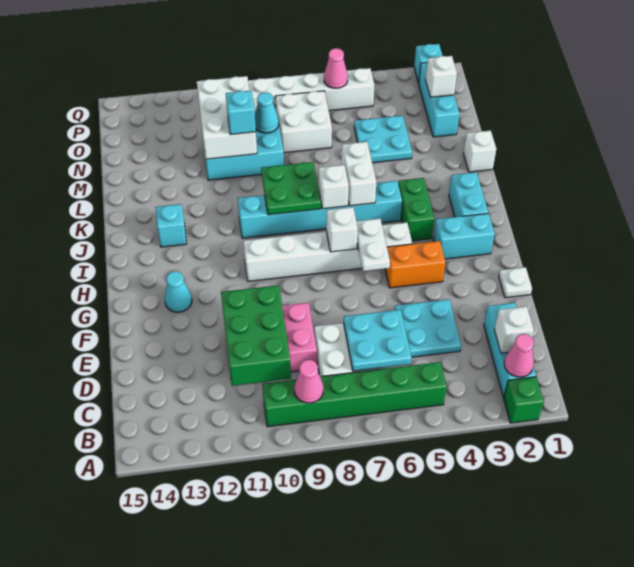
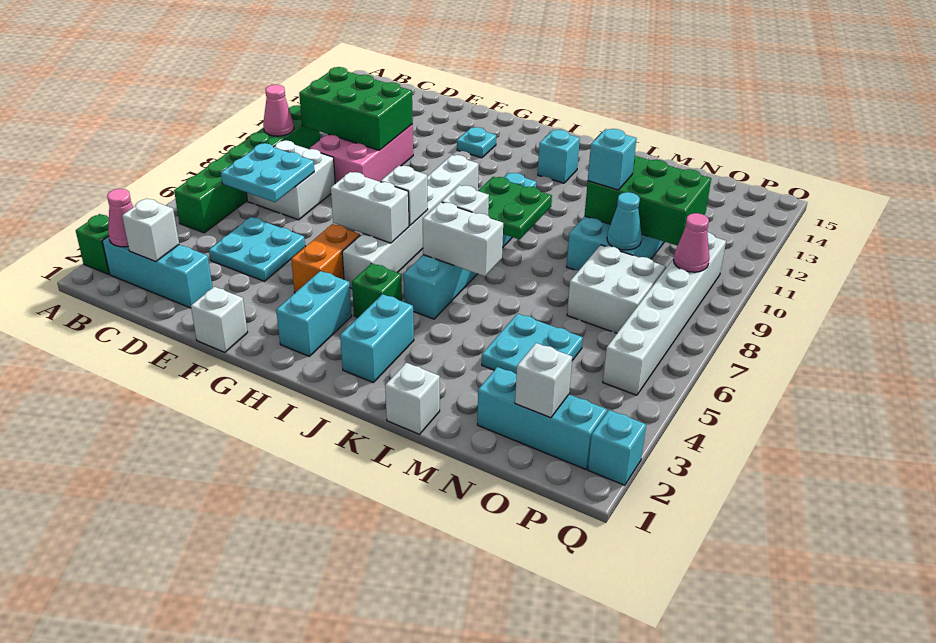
white 1x1 plate [499,267,532,298] -> white 1x1 brick [191,287,248,352]
white 1x2 plate [356,218,390,271] -> white 1x2 brick [331,172,409,243]
cyan 1x1 cone [165,271,192,312] -> cyan 1x1 plate [457,127,496,158]
cyan 1x2 brick [449,172,488,217] -> cyan 1x2 brick turned to [340,294,414,382]
green 1x2 brick [398,178,434,241] -> green 1x1 brick [352,263,402,317]
white 2x3 brick [197,76,257,159] -> green 2x3 brick [585,156,711,246]
pink 1x1 cone [324,48,348,88] -> pink 1x1 cone moved to [673,213,709,272]

